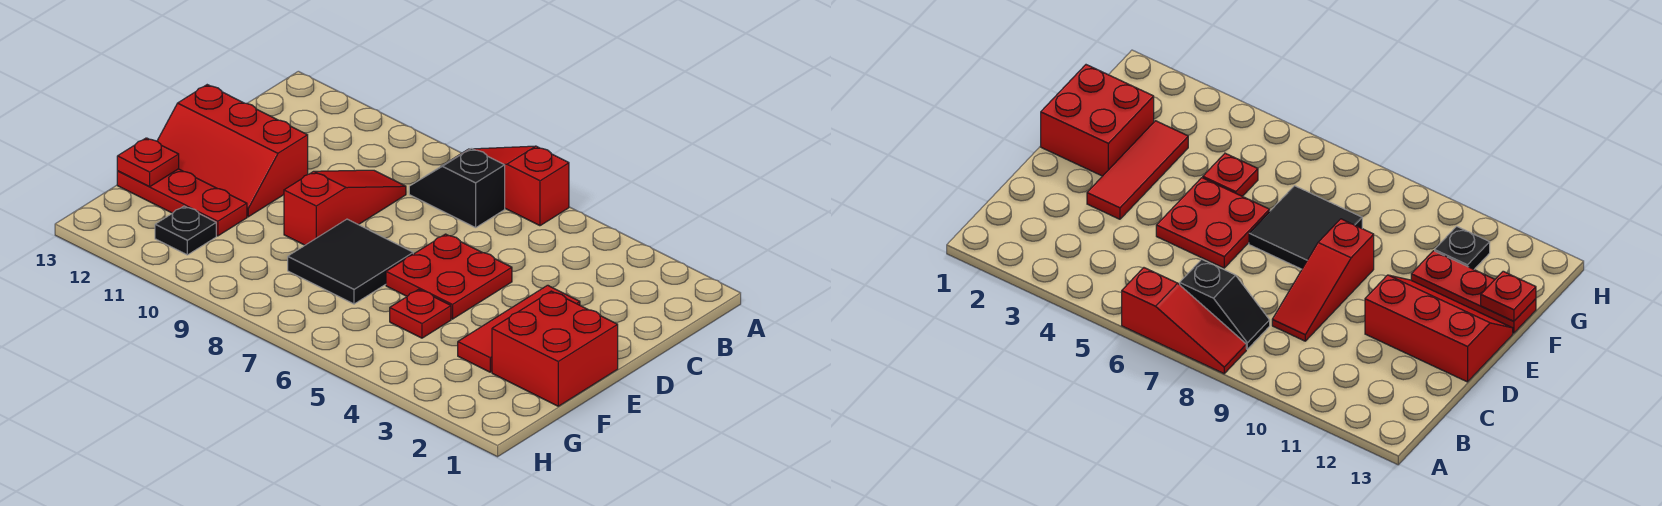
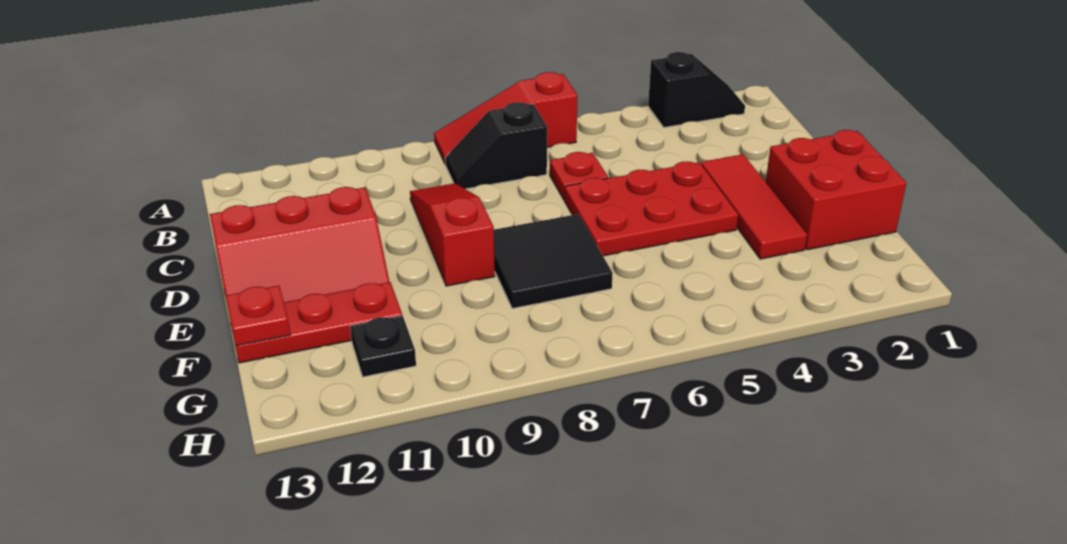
none -> black 1x2 slope [648,52,745,127]
red 2x2 plate [386,234,512,319] -> red 2x3 plate [565,161,738,256]
red 1x1 plate [390,289,451,338] -> red 1x1 plate moved to [550,152,608,200]

